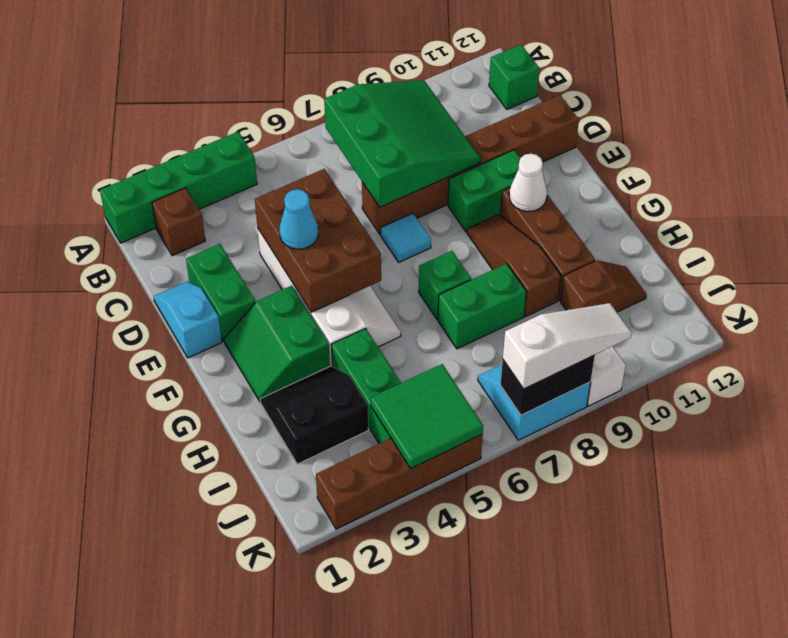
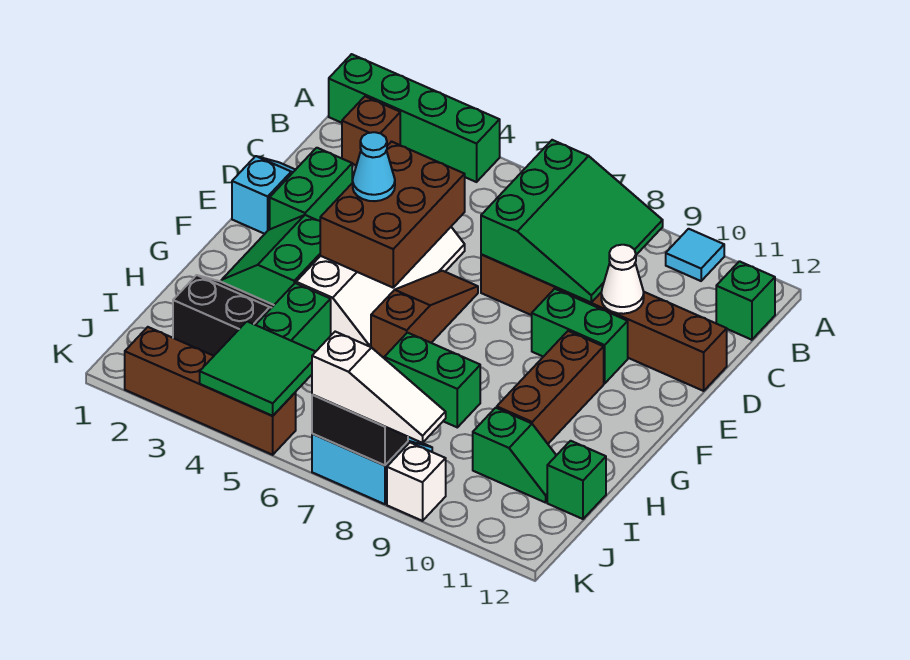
cyan 1x1 tile [381,213,431,262] -> cyan 1x1 tile moved to [666,229,724,281]
brown 1x3 slope [467,214,561,316] -> brown 1x3 slope moved to [371,271,478,358]
white 1x1 cone [509,154,547,212] -> white 1x1 cone moved to [601,245,644,314]
green 1x1 brick [419,251,471,320] -> green 1x1 brick moved to [547,441,606,519]
brown 1x2 slope [560,260,646,312] -> green 1x2 slope [473,408,556,503]

